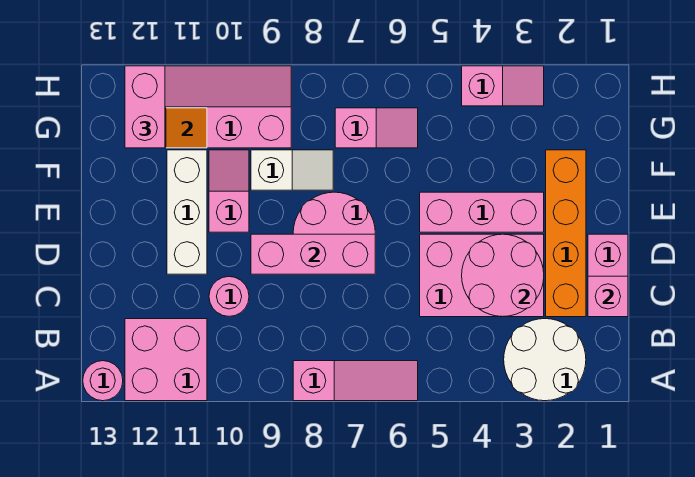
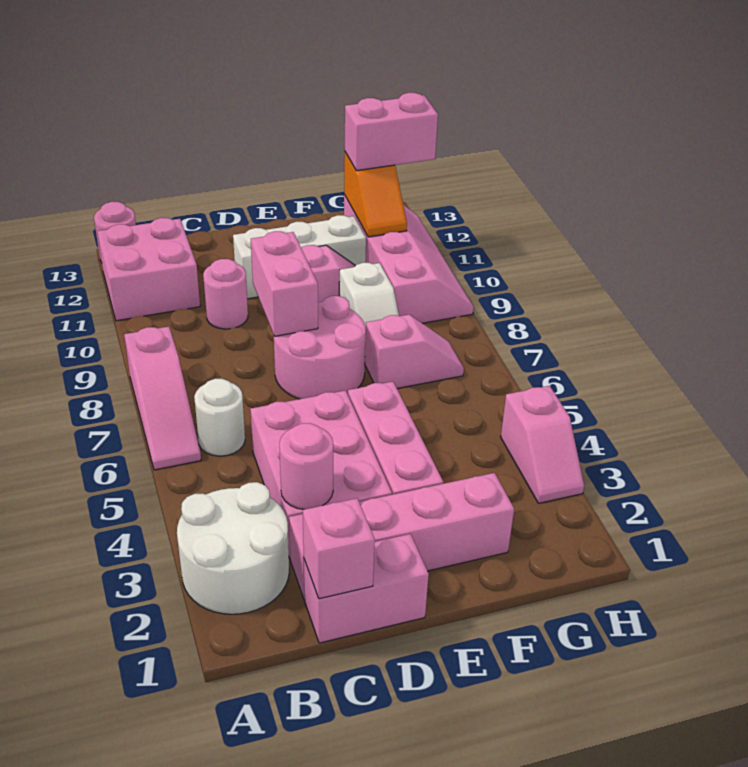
none -> white 1x1 round brick [194,379,245,456]
orange 1x4 brick [546,150,586,317] -> pink 1x4 brick [289,473,514,600]
pink 2x2 round brick [462,234,544,317] -> pink 1x1 round brick [279,423,333,509]
pink 1x3 brick [251,234,375,274] -> pink 1x2 brick [251,231,318,336]
pink 1x2 slope [335,108,418,148] -> pink 1x2 slope turned to [365,315,464,388]

